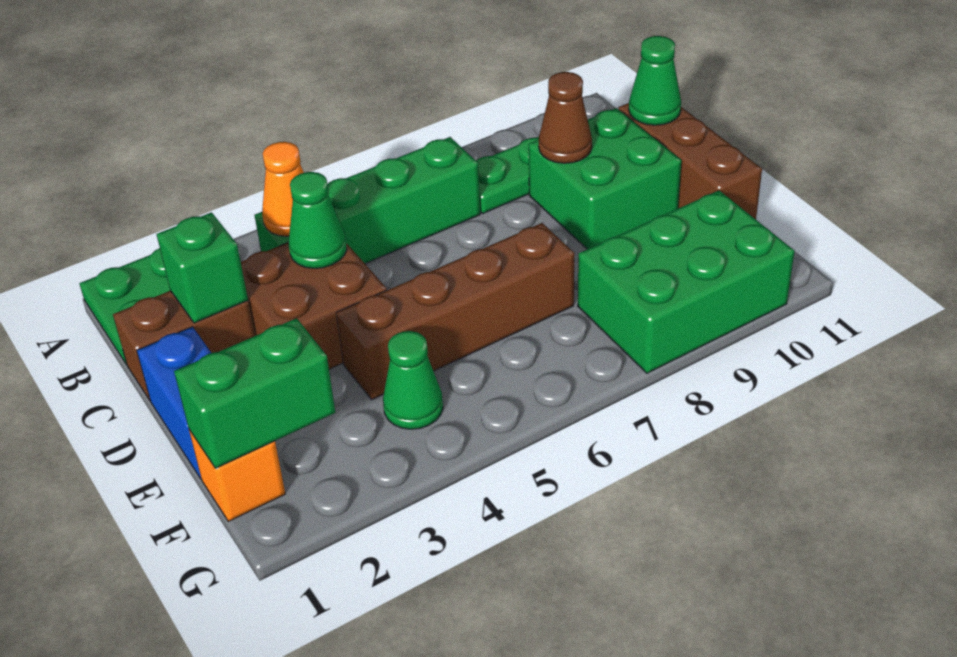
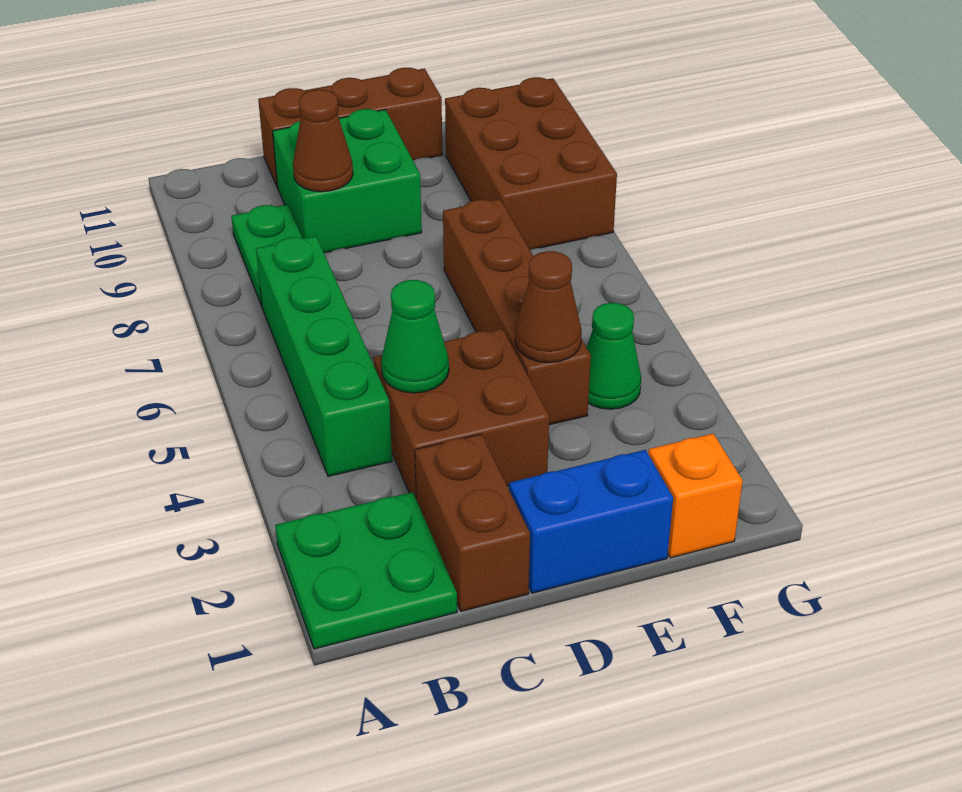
orange 1x1 cone [262,142,304,236] -> none
green 1x1 brick [157,212,248,323] -> none
green 1x1 cone [629,36,681,125] -> none
none -> brown 1x1 cone [515,251,582,363]
green 1x2 brick [174,318,336,468] -> none
green 2x3 brick [578,190,795,373] -> brown 2x3 brick [445,77,617,250]

